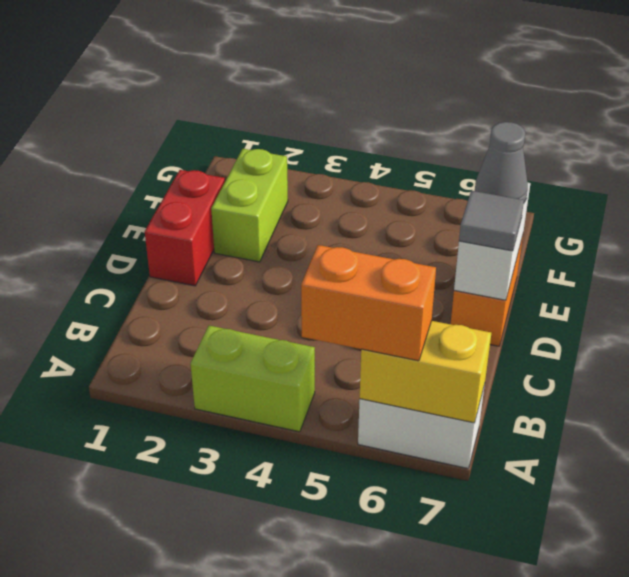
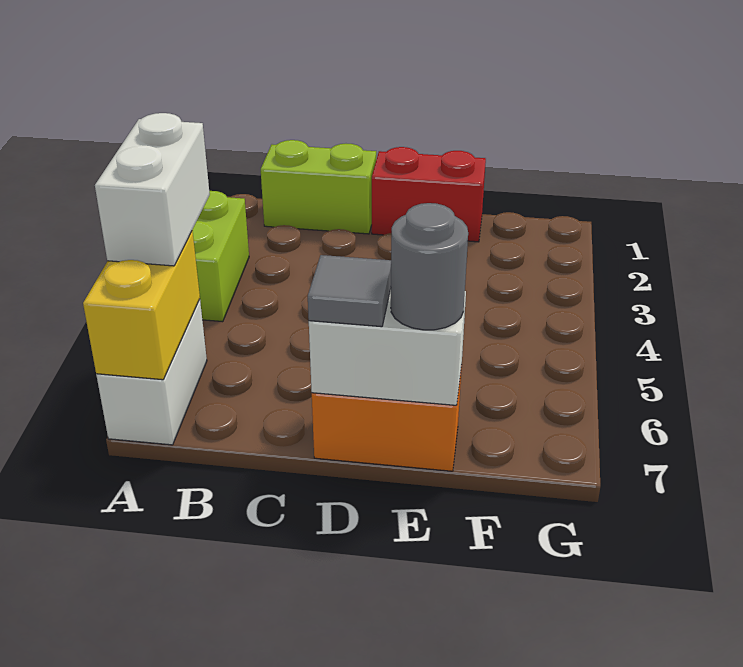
orange 1x2 brick [301,245,436,361] -> white 1x2 brick [95,113,210,266]
lime 1x2 brick [211,149,288,262] -> lime 1x2 brick moved to [261,140,376,234]
grey 1x1 cone [475,122,528,202] -> grey 1x1 round brick [391,203,468,330]

